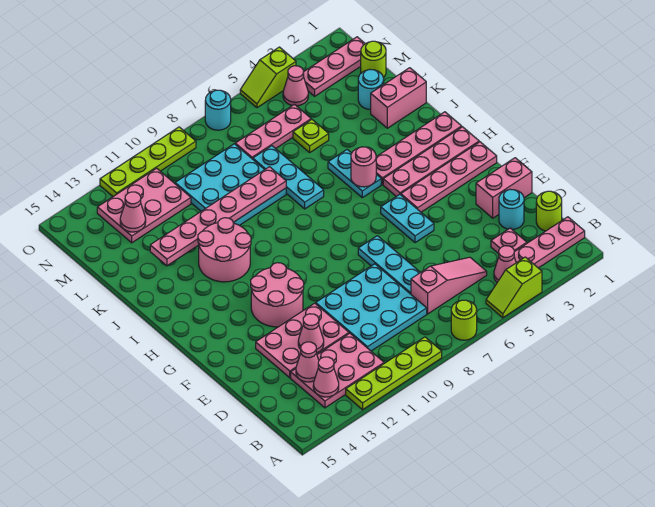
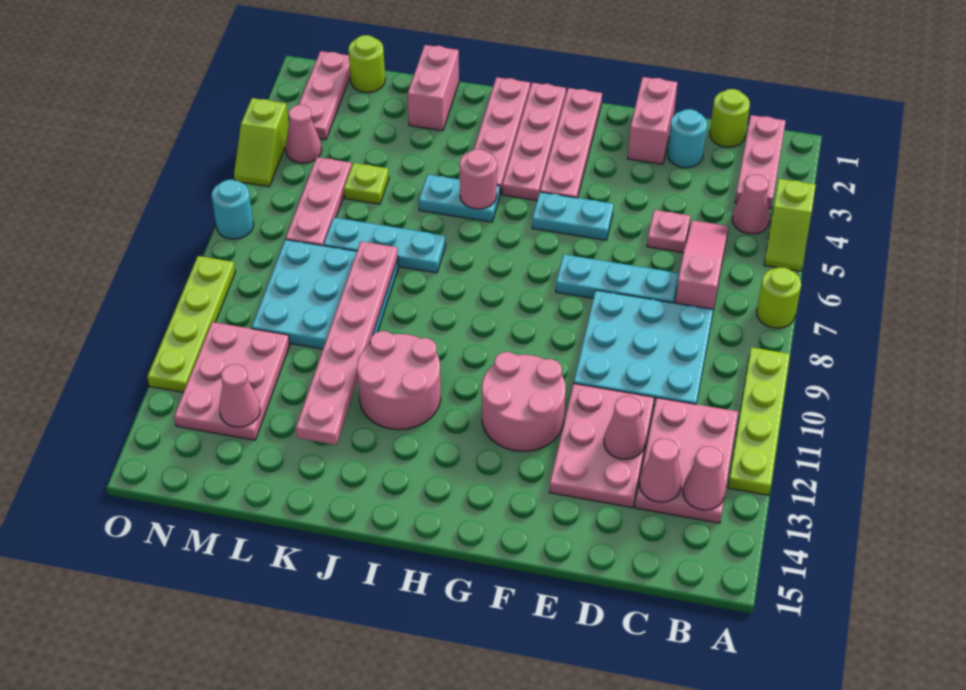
pink 1x1 plate [491,228,527,254] -> pink 1x1 plate moved to [647,210,690,253]
cyan 1x1 round brick [358,69,384,109] -> none

